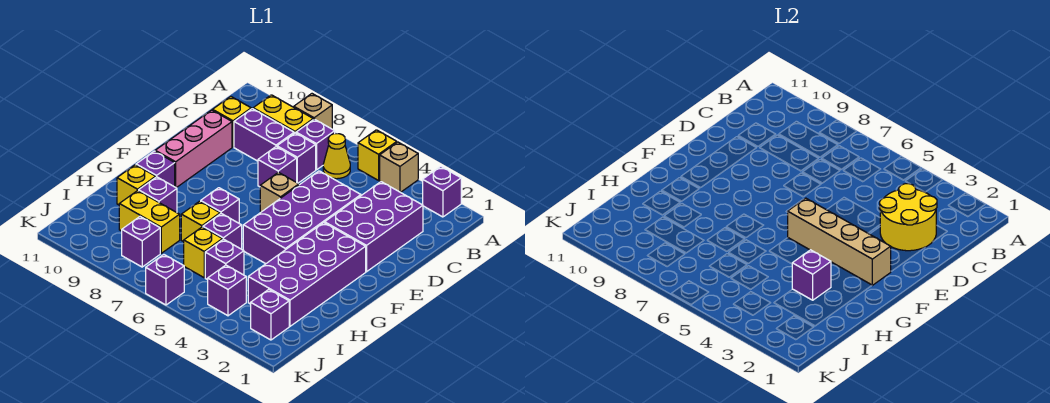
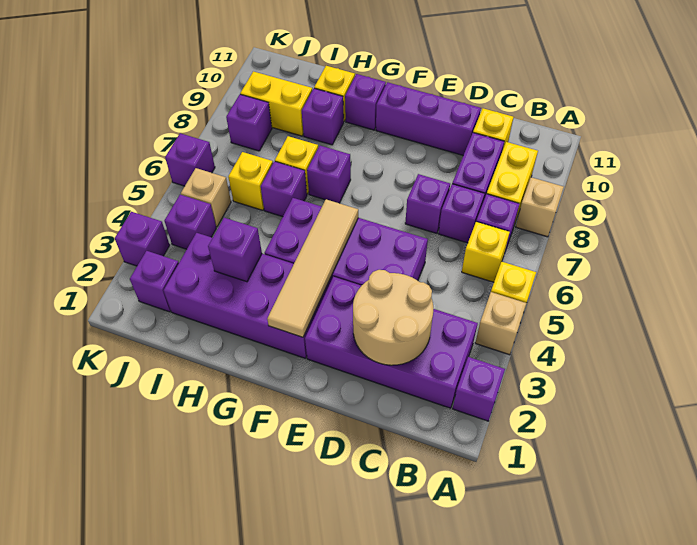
yellow 1x1 cone [323,134,350,179] -> yellow 1x1 brick [462,222,510,282]
purple 2x3 brick [325,182,423,272] -> purple 2x4 brick [305,277,478,408]
yellow 2x2 round brick [880,184,937,251] -> tan 2x2 round brick [353,270,433,365]
pink 1x3 brick [155,110,232,188] -> purple 1x3 brick [376,82,481,155]
tan 1x1 brick [260,172,299,212] -> tan 1x1 brick moved to [181,168,231,227]
tan 1x4 brick [787,198,891,285] -> tan 1x4 tile [267,199,358,337]
purple 1x1 brick [205,239,244,280] -> purple 1x1 brick moved to [115,212,170,266]
yellow 1x2 brick [119,191,180,253] -> yellow 1x2 brick turned to [240,71,312,136]

